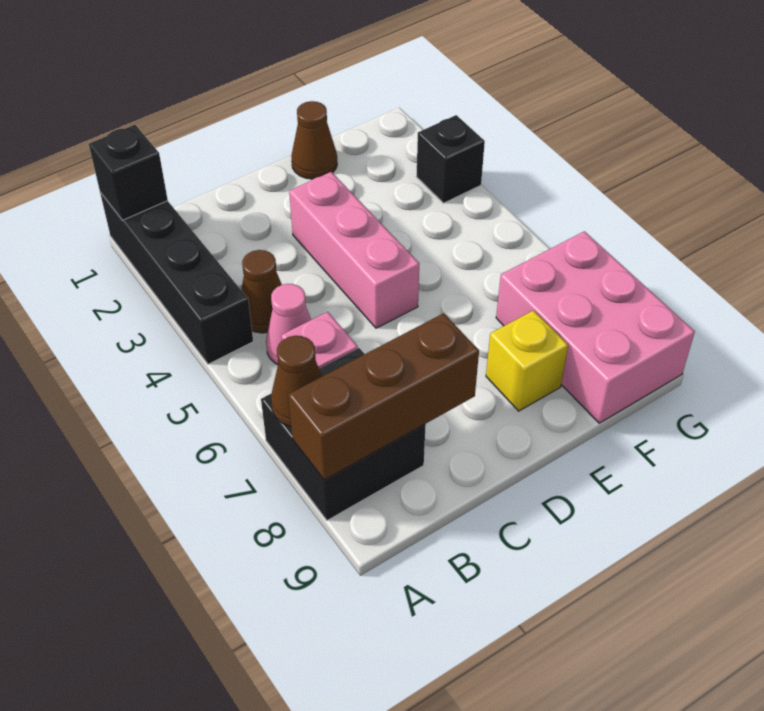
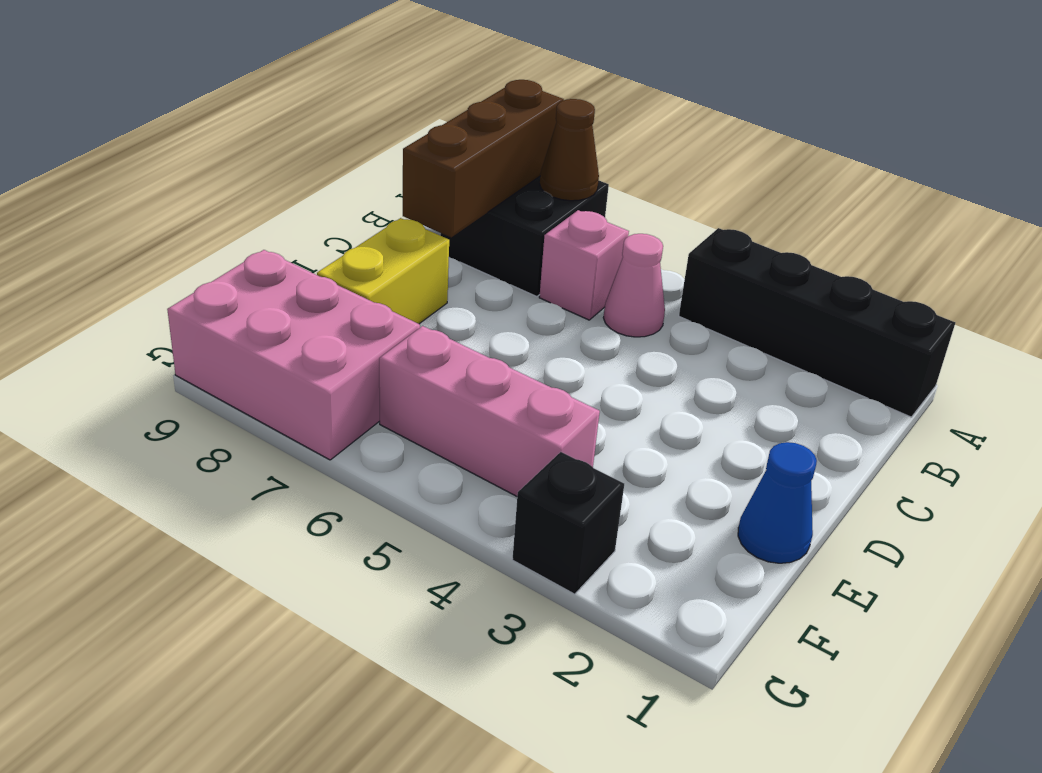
black 1x1 brick [89,125,168,220] -> none
brown 1x1 cone [241,250,282,333] -> none
pink 1x3 brick [289,172,419,328] -> pink 1x3 brick moved to [379,326,600,496]
brown 1x1 cone [291,101,337,179] -> blue 1x1 cone [738,442,817,563]
yellow 1x1 brick [486,310,568,411] -> yellow 1x2 brick [317,218,449,324]

